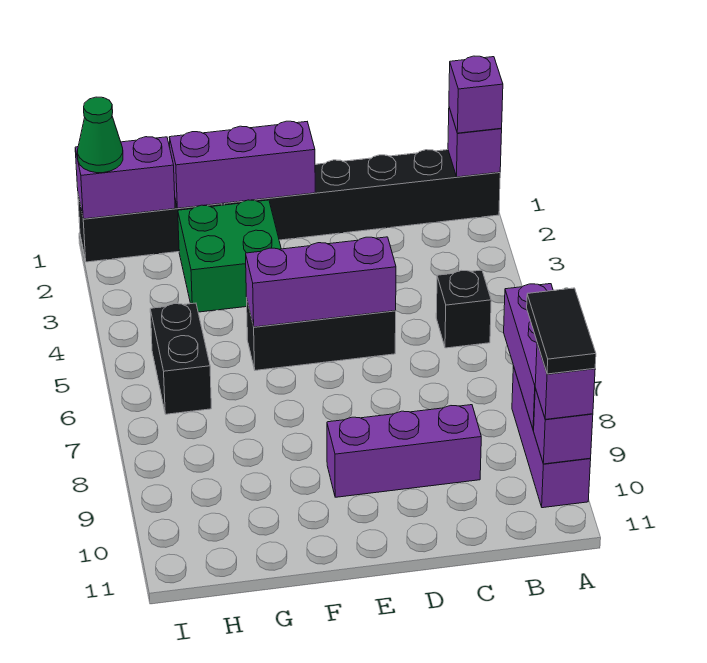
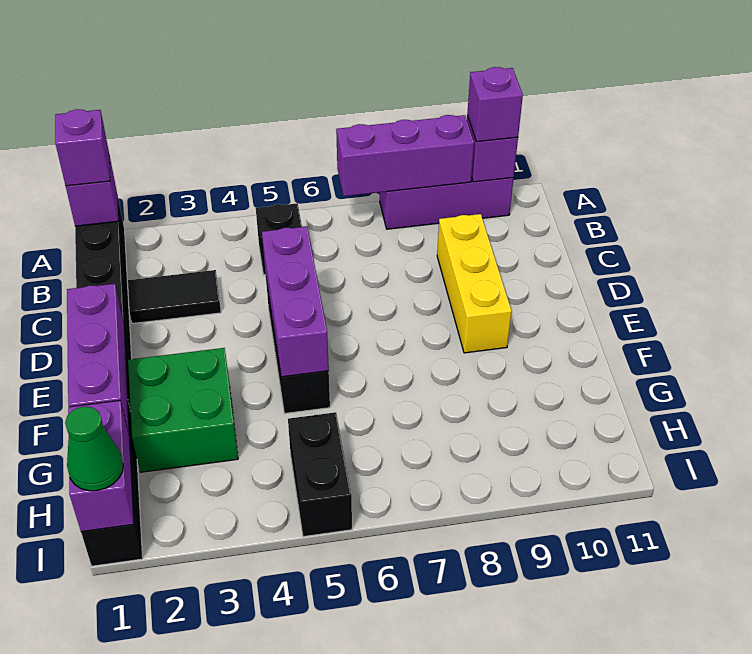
black 1x2 tile [527,288,596,374] -> black 1x2 tile moved to [128,270,221,324]
purple 1x3 brick [327,405,481,497] -> yellow 1x3 brick [437,214,512,353]
black 1x2 brick [150,303,211,414] -> black 1x2 brick turned to [288,412,352,537]

